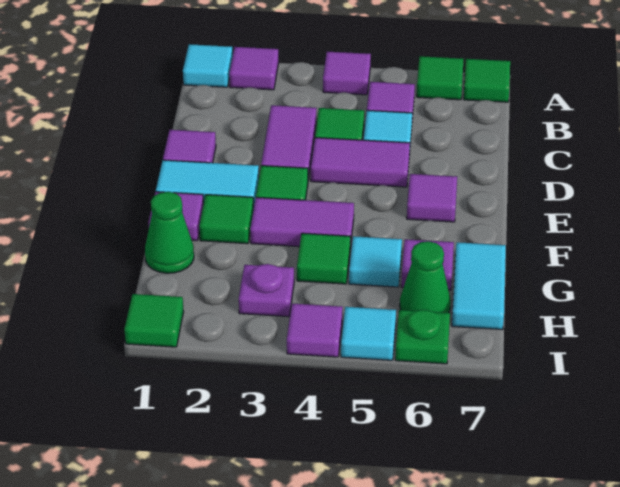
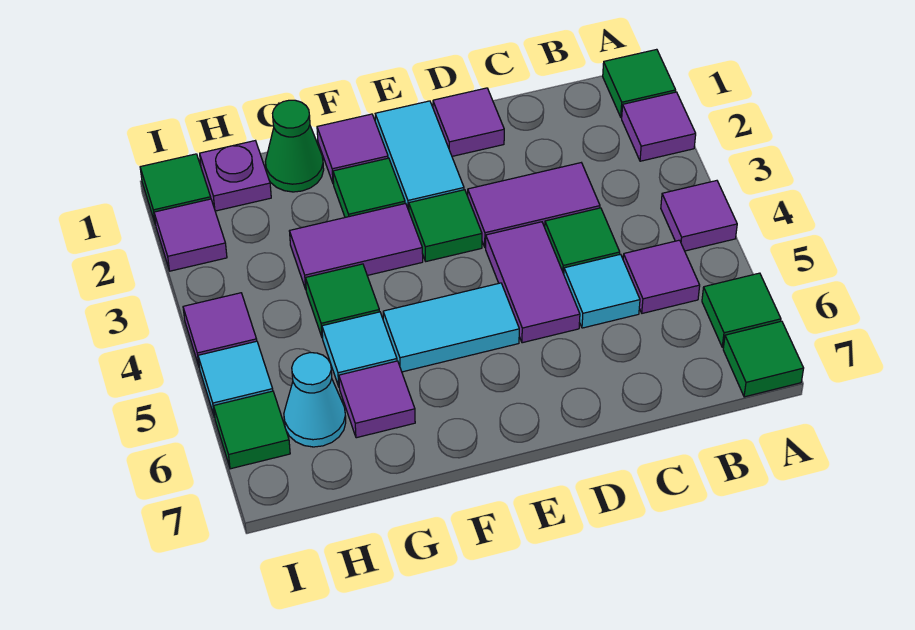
cyan 1x1 tile [183,44,233,87] -> green 1x1 tile [603,49,676,117]
purple 1x1 tile [407,174,457,222] -> purple 1x1 tile moved to [154,199,227,271]
purple 1x2 tile [250,197,354,247] -> purple 1x2 tile turned to [290,203,423,289]
cyan 1x2 tile [452,242,506,330] -> cyan 1x2 tile moved to [383,283,519,372]
purple 1x1 plate [239,264,294,317] -> purple 1x1 plate moved to [200,141,271,211]
green 1x1 cone [400,241,451,313] -> cyan 1x1 cone [284,353,346,447]
green 1x1 plate [395,310,450,364] -> green 1x1 tile [214,391,290,469]

